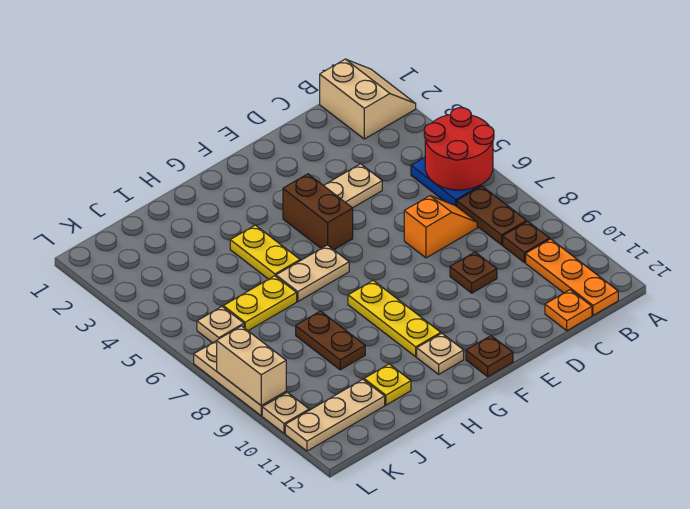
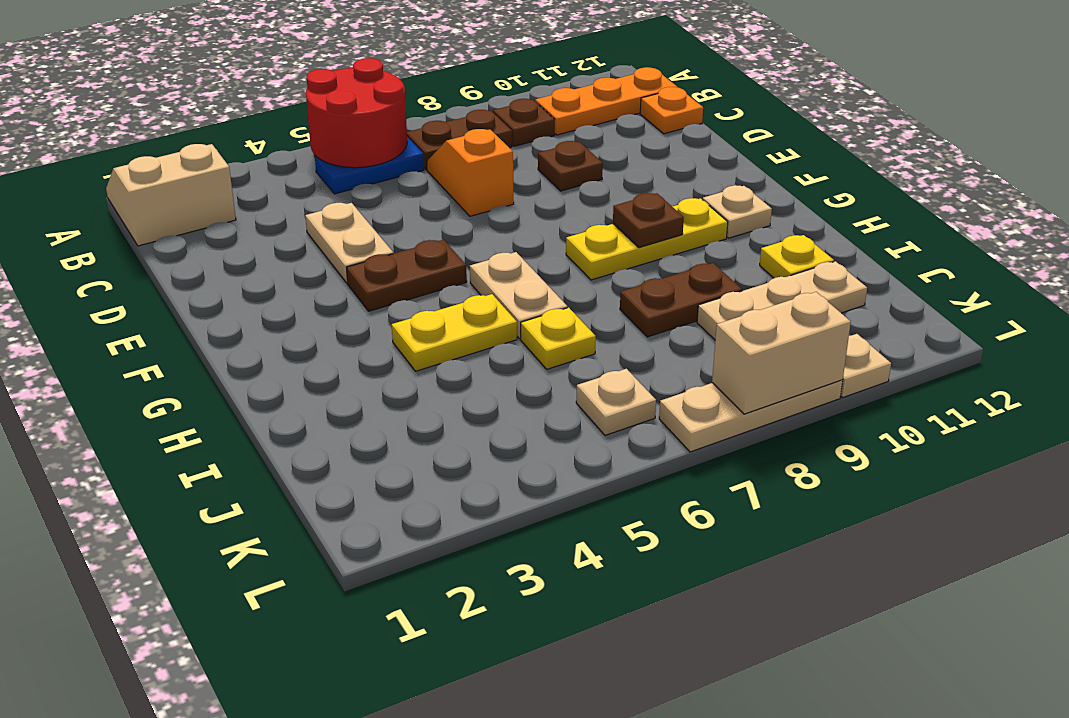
brown 1x2 brick [283,174,353,250] -> brown 1x2 plate [346,240,467,311]
brown 1x1 plate [466,336,513,377] -> brown 1x1 plate moved to [613,193,684,248]
yellow 1x2 plate [223,276,297,331] -> yellow 1x1 plate [521,308,596,369]
tan 1x3 plate [285,379,385,451] -> tan 1x3 plate turned to [697,261,867,340]

